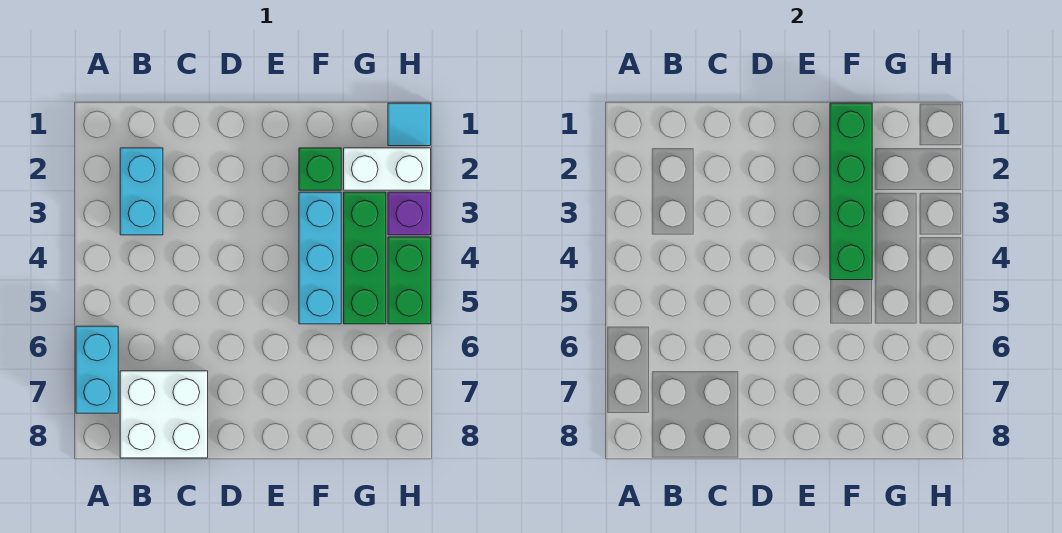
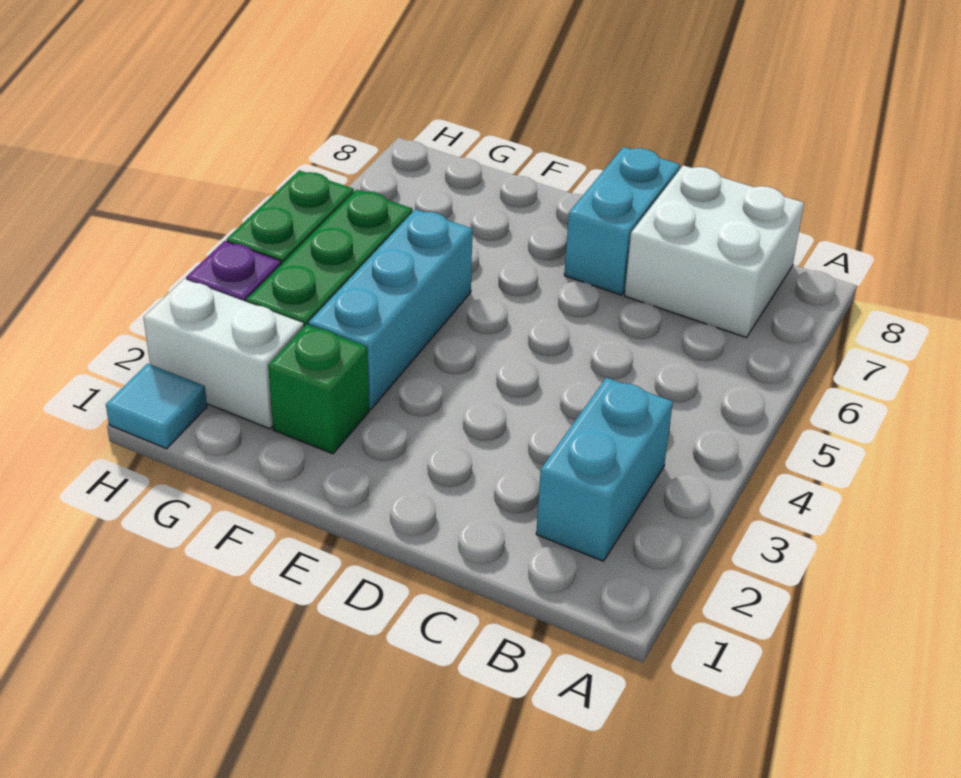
cyan 1x2 brick [76,326,118,413] -> cyan 1x2 brick moved to [564,147,680,295]
green 1x4 brick [830,103,872,280] -> none

